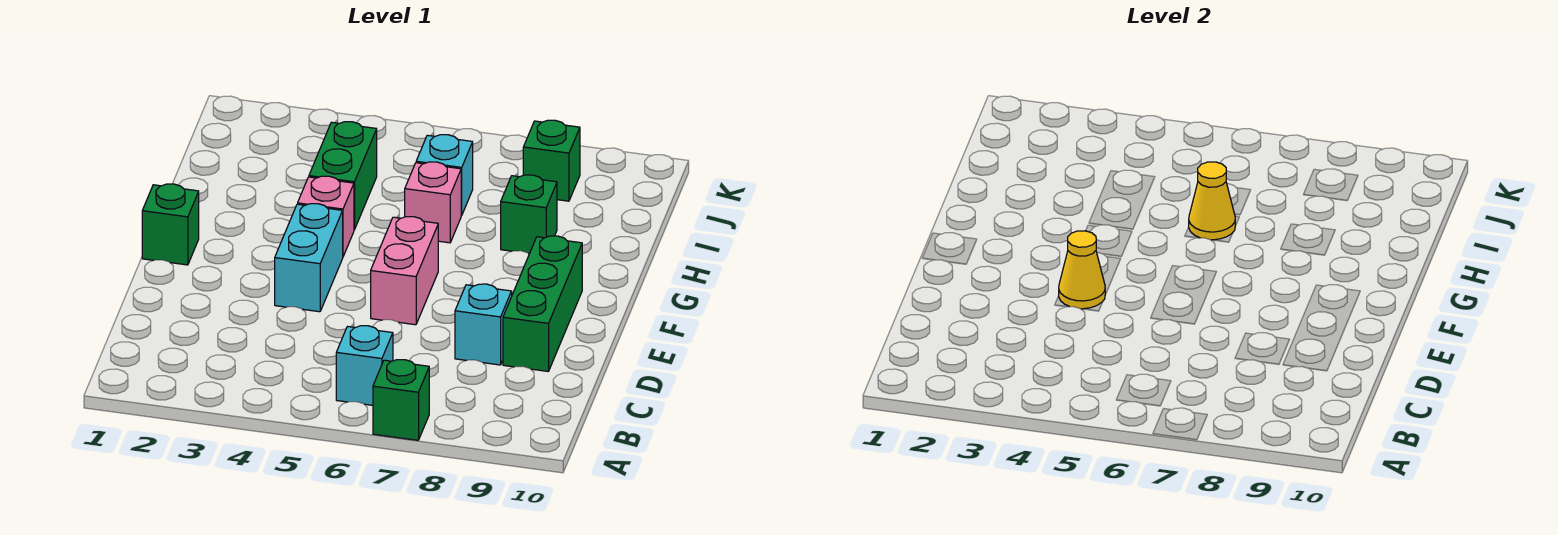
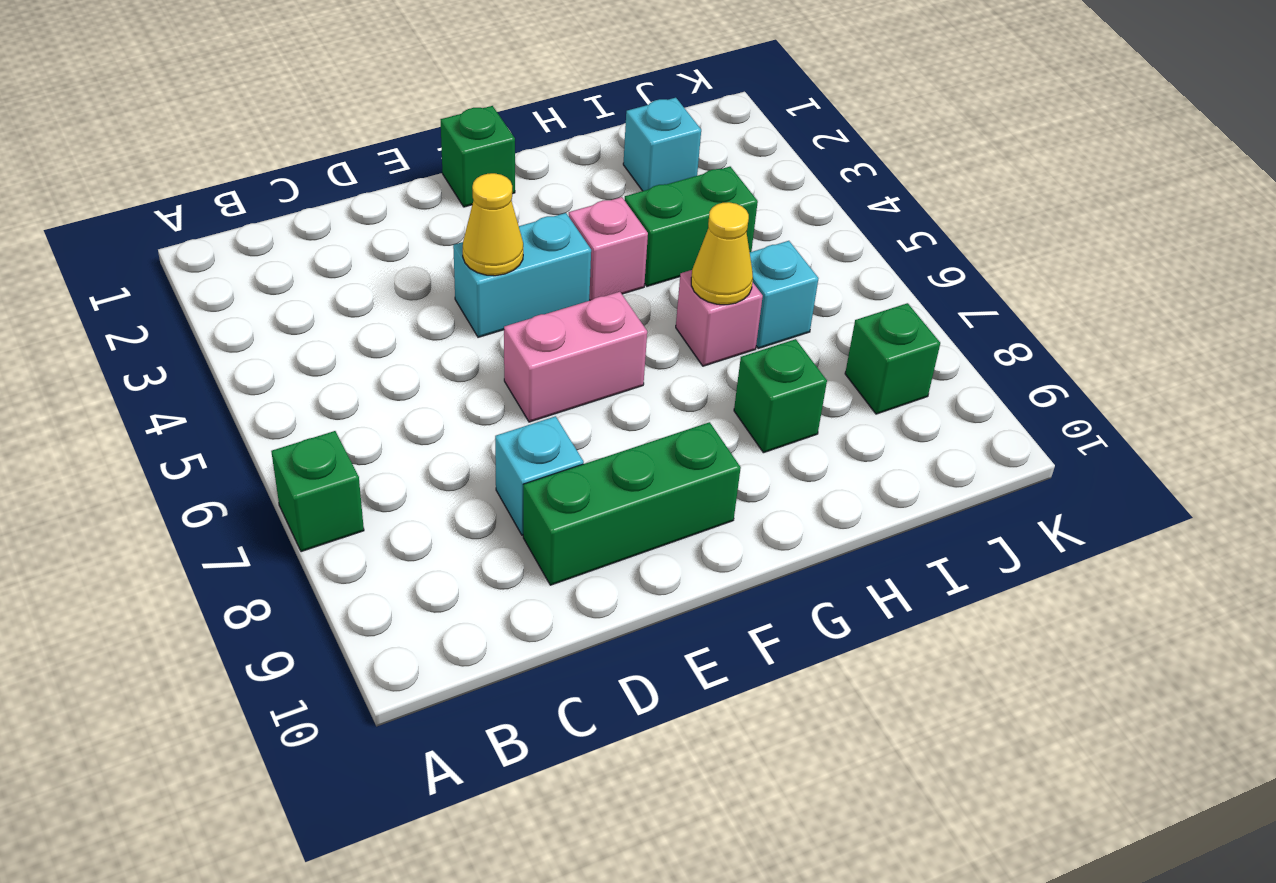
cyan 1x1 brick [336,326,393,405] -> cyan 1x1 brick moved to [623,98,701,191]

